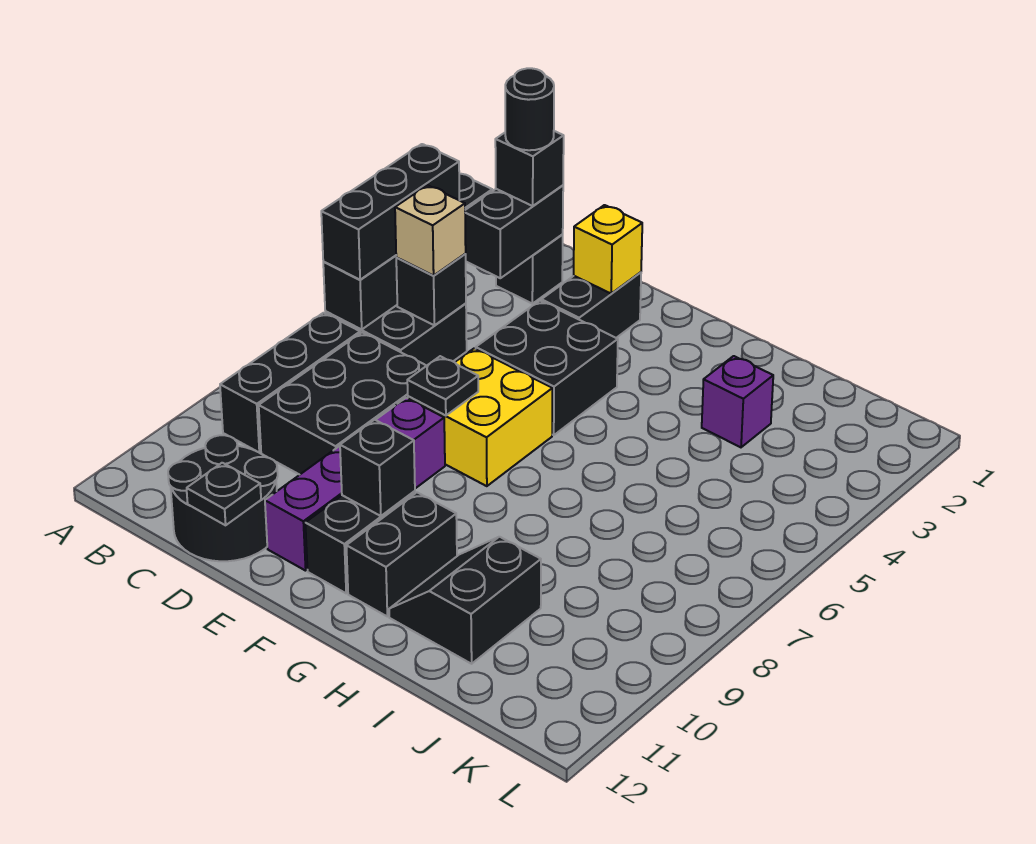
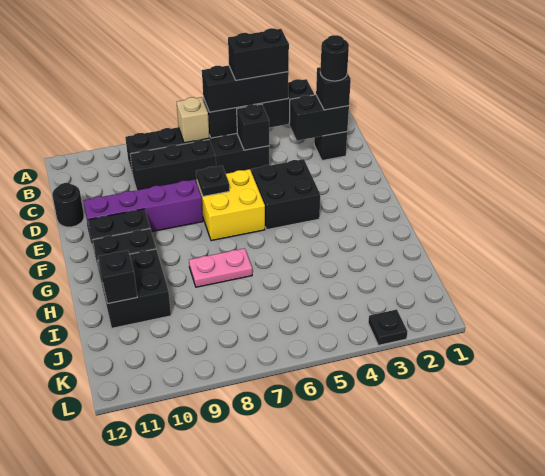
tan 1x1 brick [395,185,466,276] -> tan 1x1 brick moved to [177,97,209,143]
black 2x3 brick [259,333,426,475] -> black 1x3 brick [130,139,216,190]
black 2x2 round brick [168,435,278,561] -> black 1x1 round brick [52,183,84,227]
black 1x1 plate [187,463,261,525] -> black 1x1 plate moved to [368,309,408,345]
black 1x2 brick [541,272,641,338] -> black 1x2 brick moved to [228,28,289,80]
yellow 1x1 brick [574,205,642,293] -> none
black 1x1 brick [340,420,415,516] -> black 1x1 brick moved to [98,250,137,304]
none -> pink 1x2 plate [189,248,252,287]
black 2x2 slope [389,537,541,664] -> black 2x2 brick [98,249,171,328]
purple 1x1 brick [702,356,773,447] -> none

